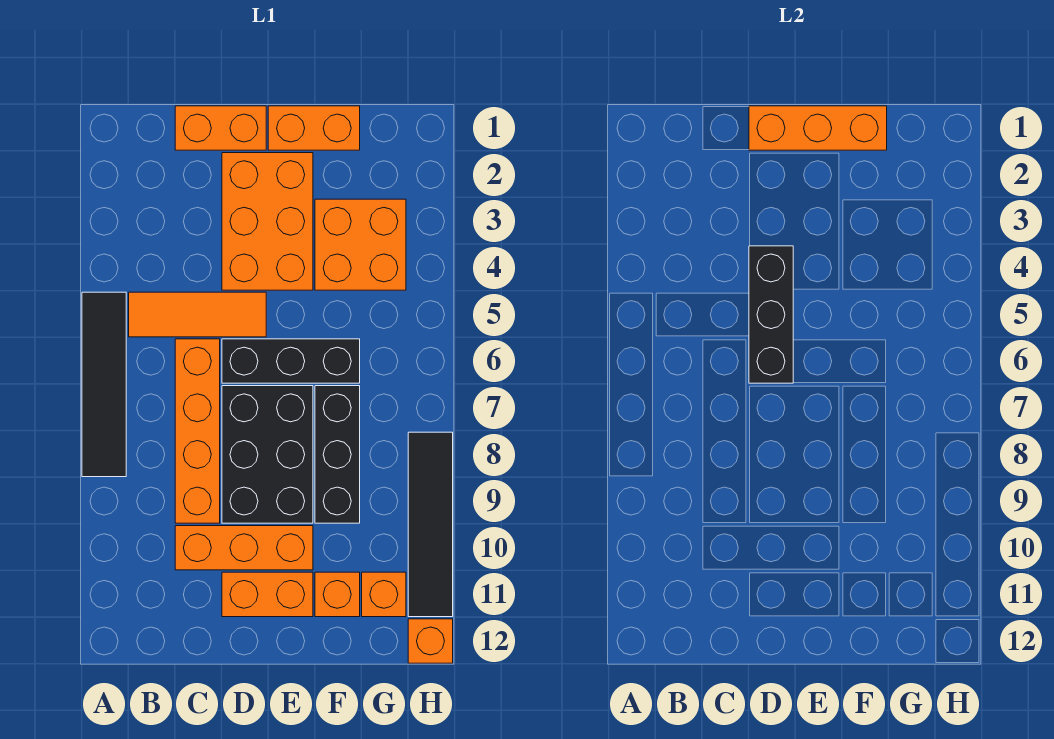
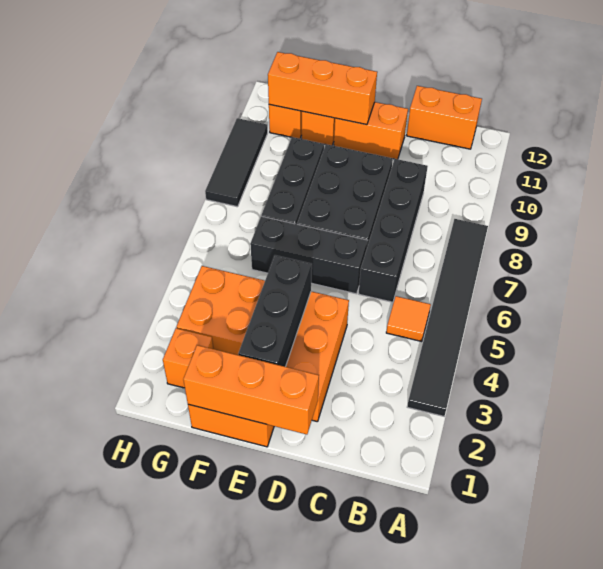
black 1x4 tile [82,292,126,477] -> black 1x6 tile [407,219,488,416]
orange 1x3 tile [129,292,266,337] -> orange 1x1 tile [386,296,431,342]
orange 1x2 brick [175,106,266,150] -> orange 1x2 brick moved to [407,86,482,149]
orange 1x4 brick [175,339,220,523] -> black 1x4 brick [359,159,428,302]
orange 1x3 brick [175,526,313,570] -> orange 1x3 brick moved to [268,52,377,125]
black 1x3 brick [749,246,793,383] -> black 1x3 brick moved to [238,255,312,367]
black 1x4 tile [408,432,453,617] -> black 1x3 tile [205,118,268,207]
orange 1x1 brick [408,619,453,663] -> orange 1x1 brick moved to [163,328,213,388]

